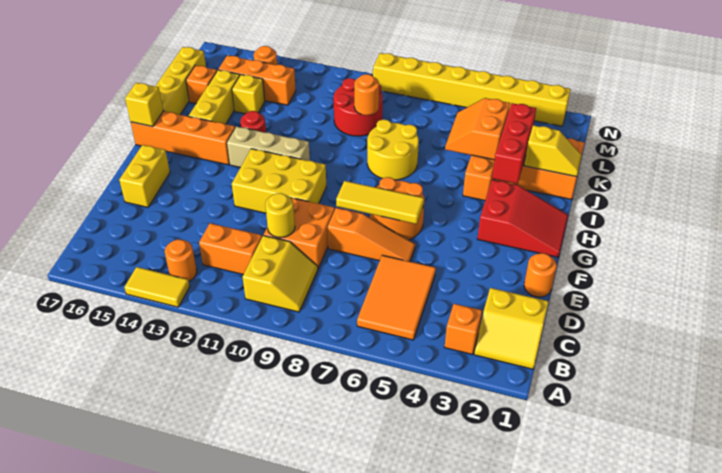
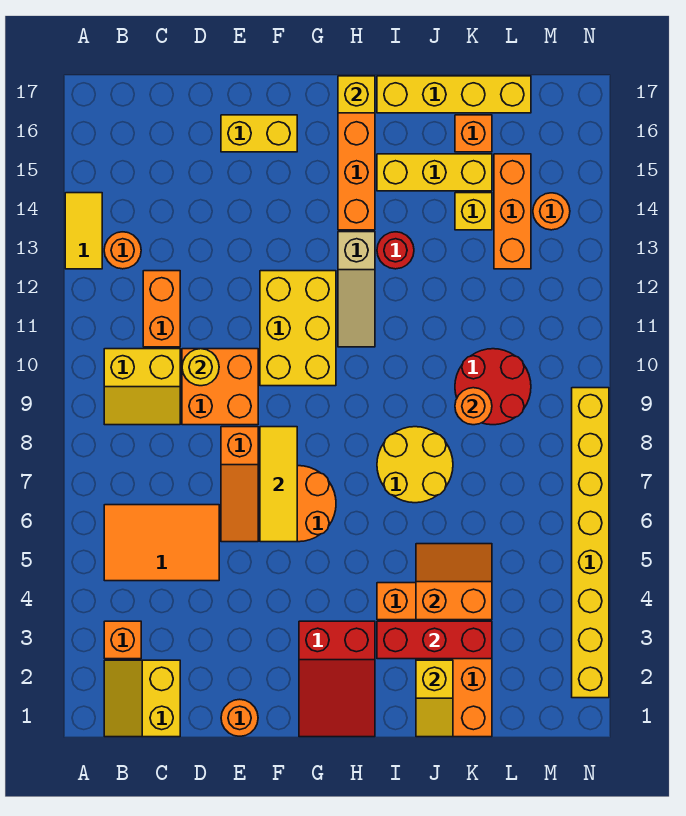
tan 1x3 brick [227,126,310,167] -> tan 1x3 slope [338,232,375,347]

